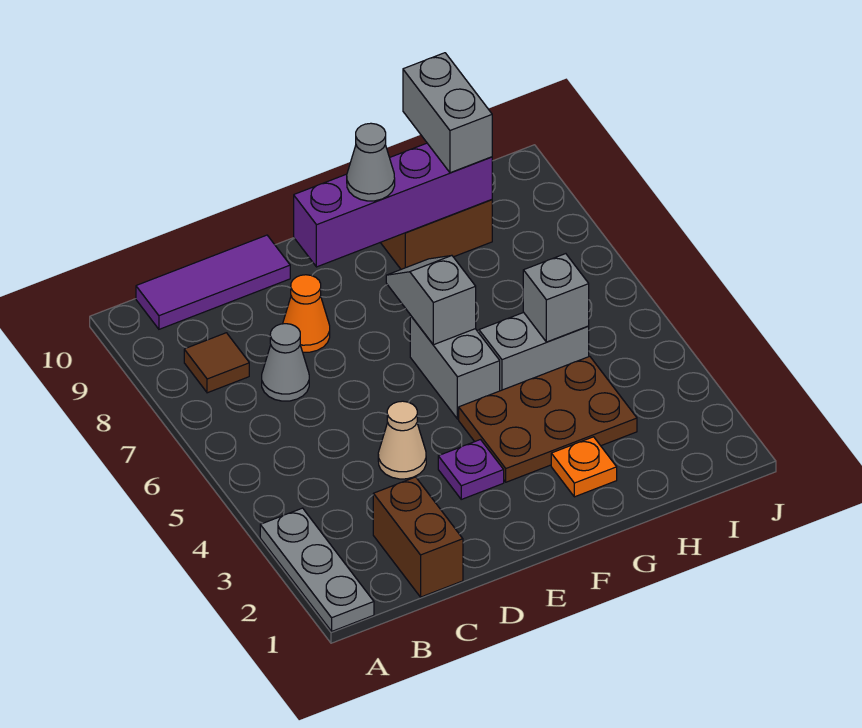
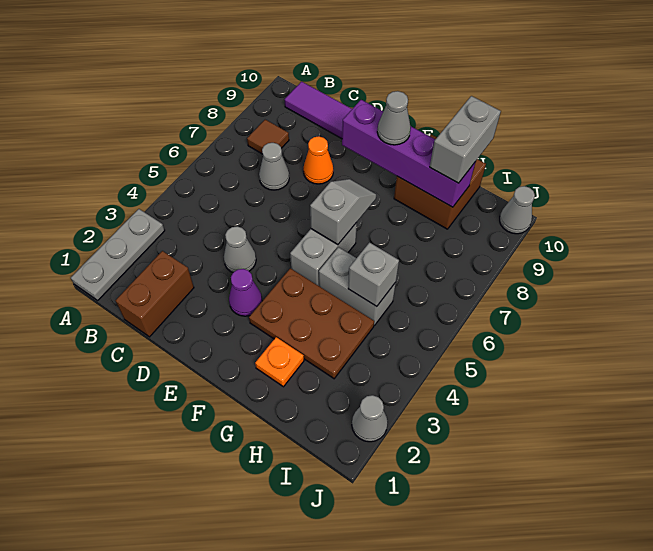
tan 1x1 cone [378,401,426,479] -> grey 1x1 cone [224,226,256,272]
purple 1x1 plate [438,440,504,499] -> purple 1x1 cone [229,269,262,316]
none -> grey 1x1 cone [352,395,388,442]
none -> grey 1x1 cone [500,186,535,234]

